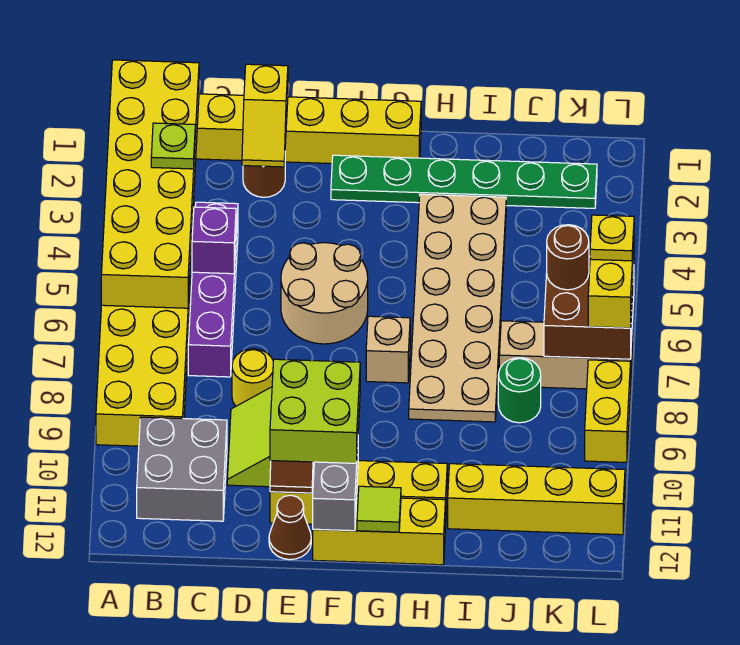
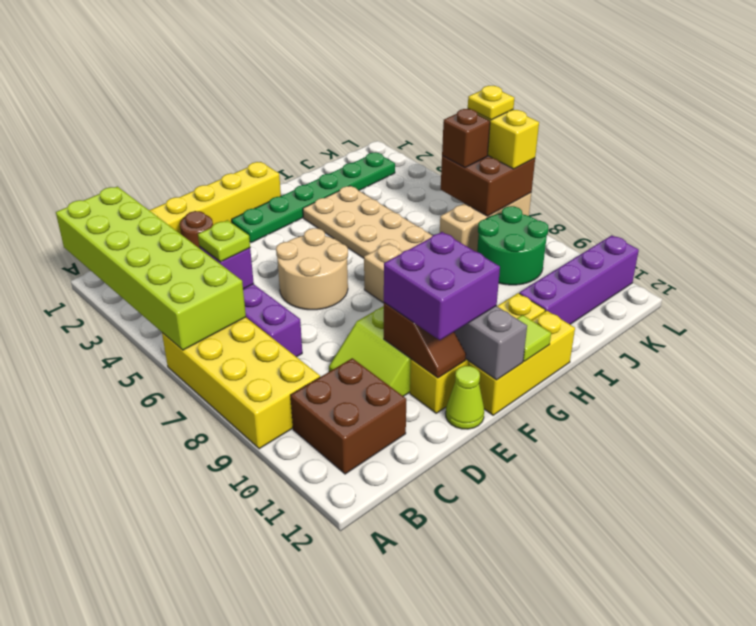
yellow 2x6 brick [101,60,199,308] -> lime 2x6 brick [56,187,246,350]
lime 1x1 plate [151,123,195,169] -> lime 1x1 plate moved to [198,220,250,262]
grey 2x2 brick [137,417,227,521] -> brown 2x2 brick [291,358,406,474]
yellow 1x2 slope [242,64,288,167] -> none
yellow 1x1 round brick [232,349,273,406] -> none
lime 2x2 brick [270,359,360,463] -> purple 2x2 brick [384,232,500,340]
brown 1x1 cone [269,495,311,560] -> lime 1x1 cone [446,366,484,429]
yellow 1x4 brick [448,464,625,535] -> purple 1x4 brick [519,235,639,324]
green 1x1 round brick [498,358,541,423] -> green 2x2 round brick [477,206,548,285]
brown 1x1 round brick [547,225,589,290] -> brown 1x1 brick [442,109,490,168]
yellow 1x2 brick [585,360,631,462] -> none

